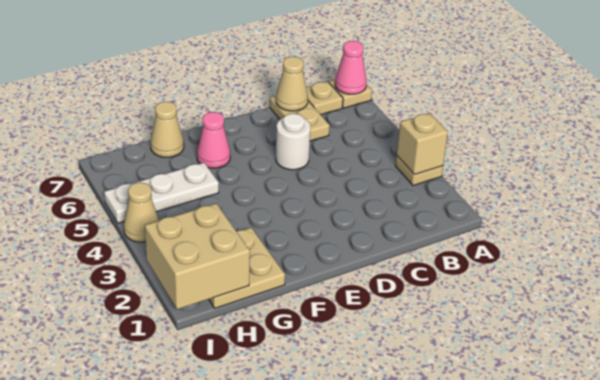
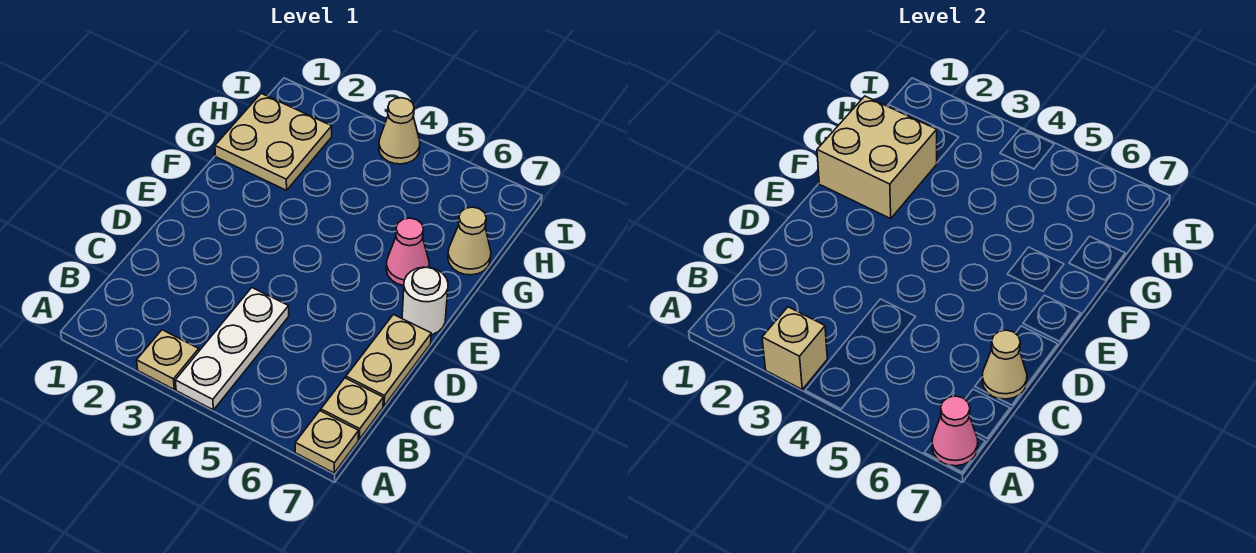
tan 1x2 plate [270,96,330,141] -> tan 1x2 plate turned to [346,315,431,406]
white 1x1 round brick [276,113,310,170] -> white 1x1 round brick moved to [402,267,448,335]
white 1x3 plate [104,163,219,223] -> white 1x3 plate moved to [175,288,289,410]
tan 2x2 brick [145,204,250,309] -> tan 2x2 brick moved to [817,96,937,219]

